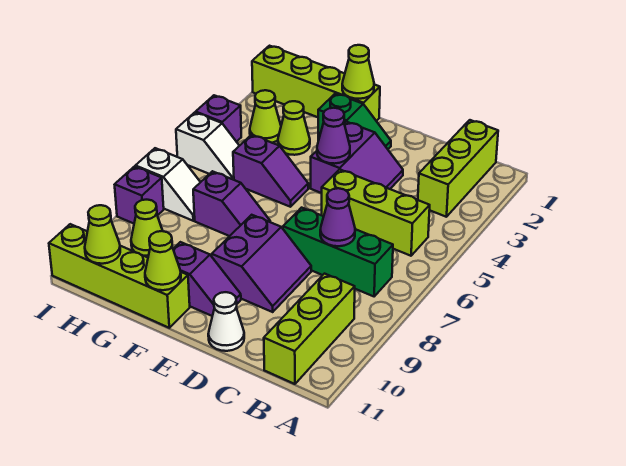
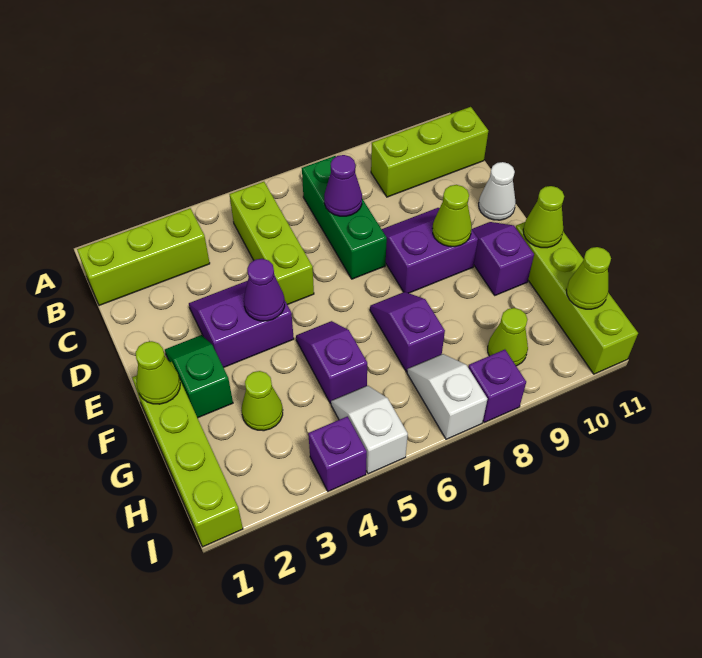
lime 1x1 cone [250,90,281,143] -> lime 1x1 cone moved to [433,185,472,247]

